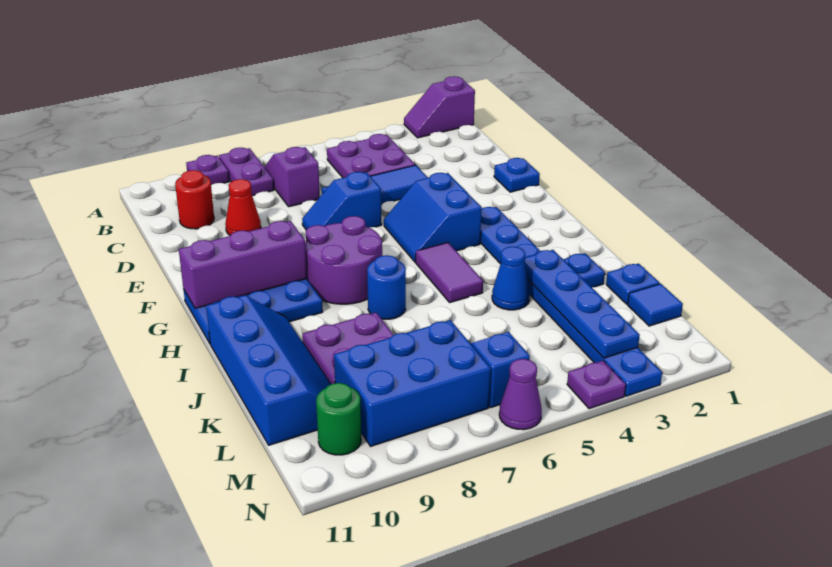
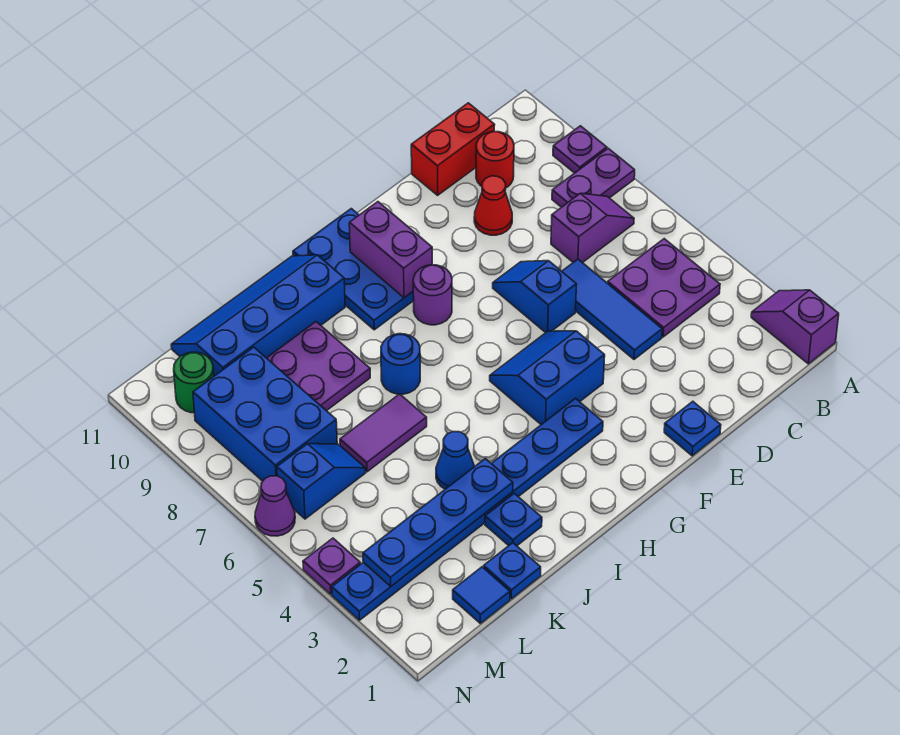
none -> red 1x2 brick [411,103,495,195]
purple 2x2 round brick [305,216,382,304] -> purple 1x1 round brick [413,265,452,325]
purple 1x3 brick [179,221,307,308] -> purple 1x2 brick [349,202,432,298]
purple 1x2 tile [416,243,483,302] -> purple 1x2 tile moved to [340,394,427,472]
blue 2x4 slope [206,295,331,445] -> blue 2x4 slope turned to [171,255,345,376]

